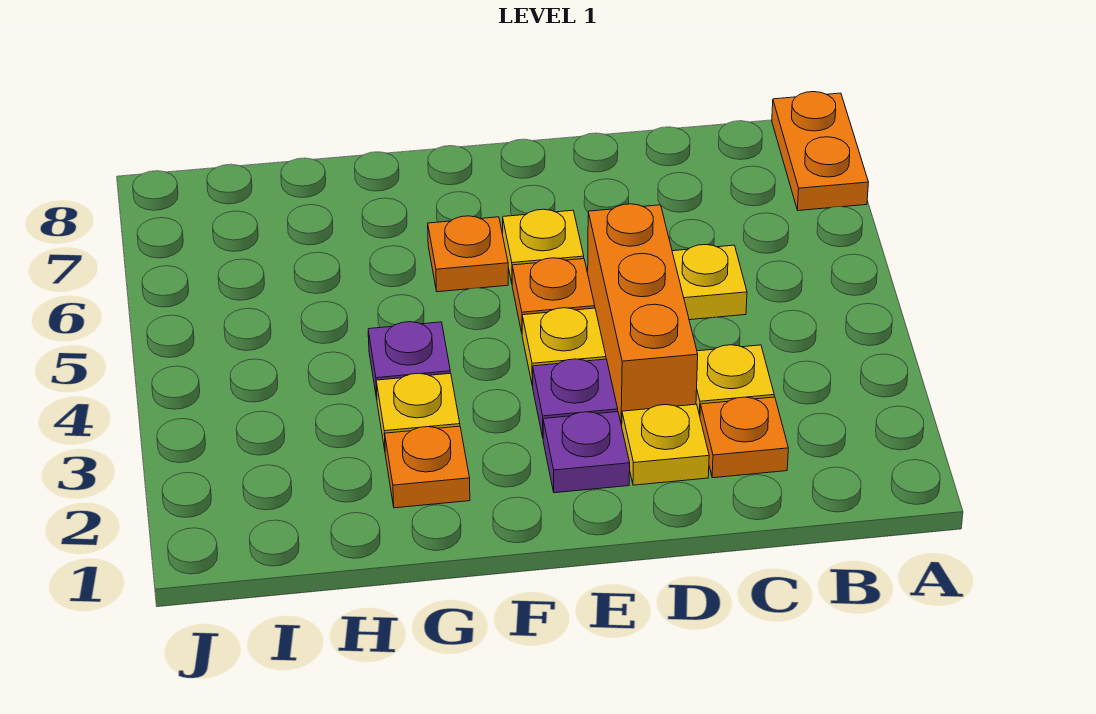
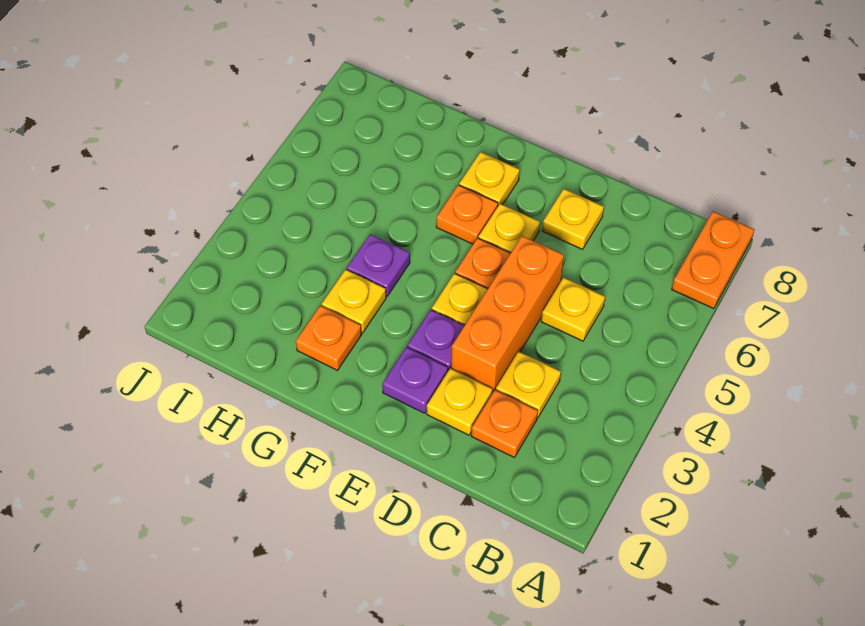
none -> yellow 1x1 plate [542,189,604,249]
none -> yellow 1x1 plate [459,152,520,206]

